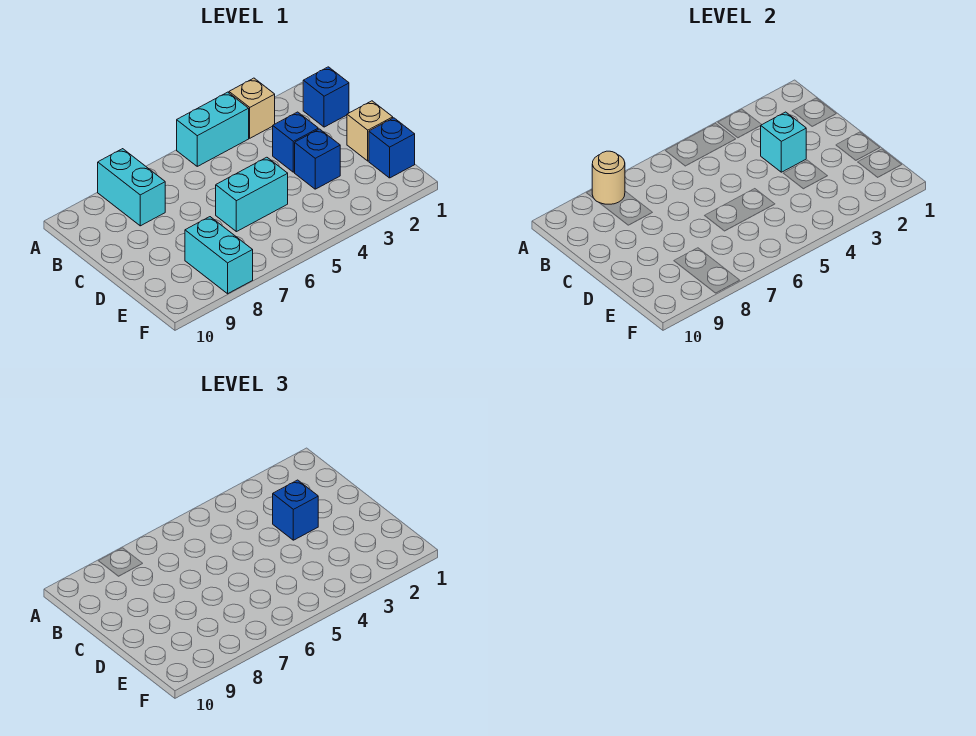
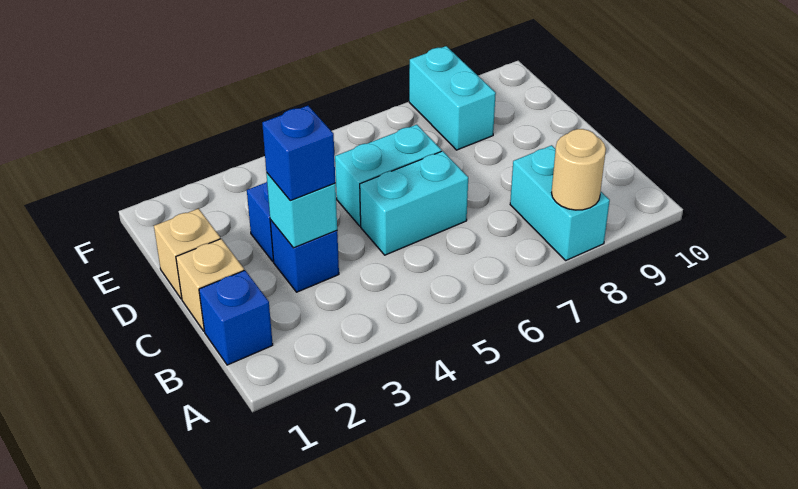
tan 1x1 brick [229,78,275,138] -> tan 1x1 brick moved to [176,239,244,331]
cyan 1x2 brick [177,92,249,166] -> cyan 1x2 brick moved to [360,151,468,255]
blue 1x1 brick [369,118,415,178] -> none

